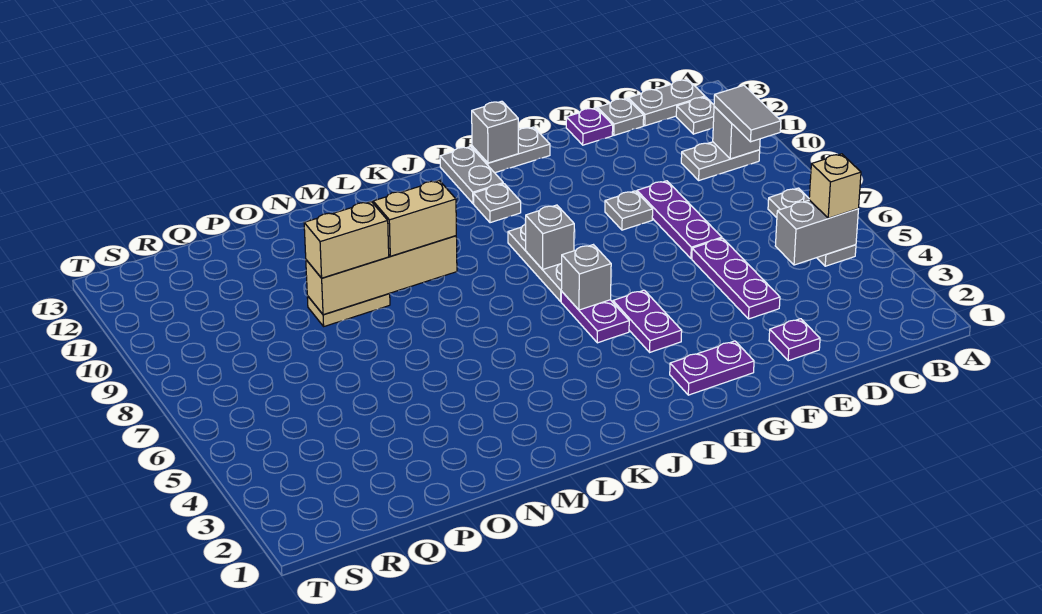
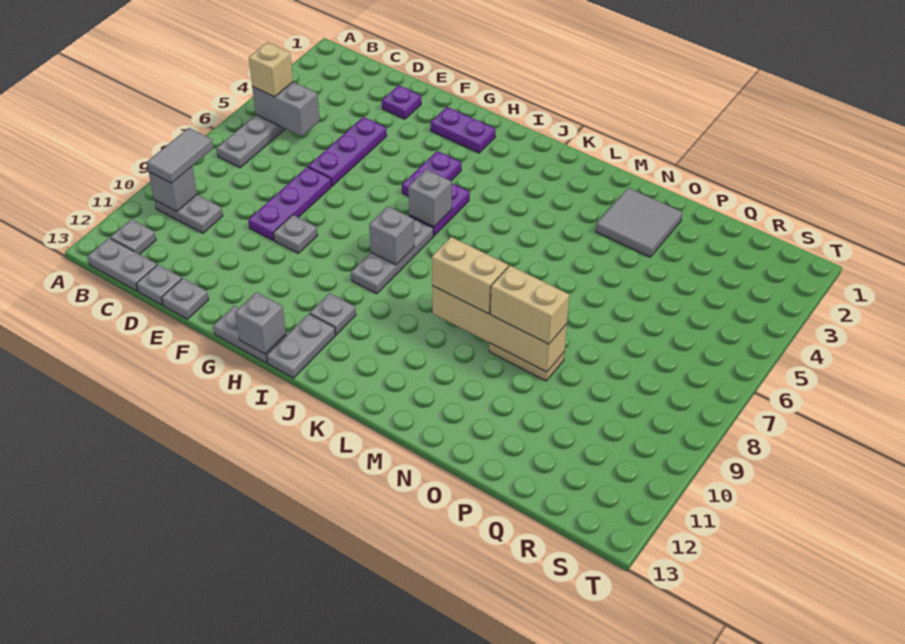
purple 1x1 plate [566,108,613,145] -> grey 1x1 plate [162,278,209,319]
none -> grey 2x2 tile [596,188,682,257]

